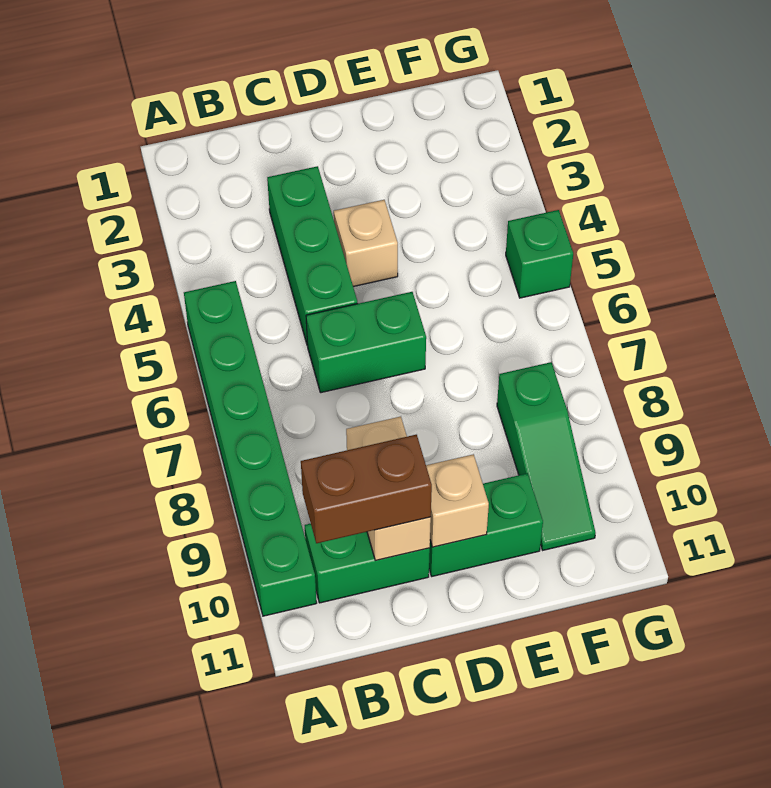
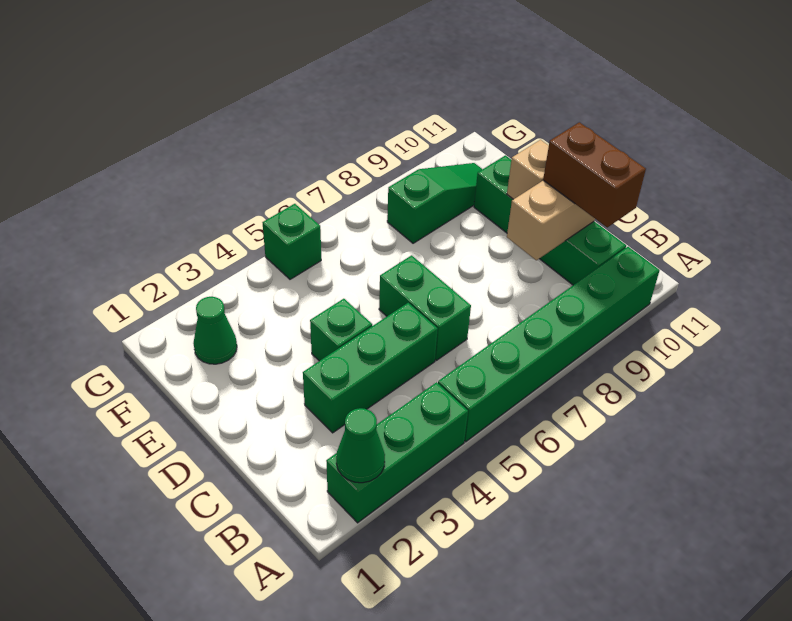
none -> green 1x3 brick [326,382,468,523]
none -> green 1x1 cone [336,408,385,483]
tan 1x1 brick [334,200,398,287] -> green 1x1 brick [310,299,372,361]
none -> green 1x1 cone [193,297,237,364]

